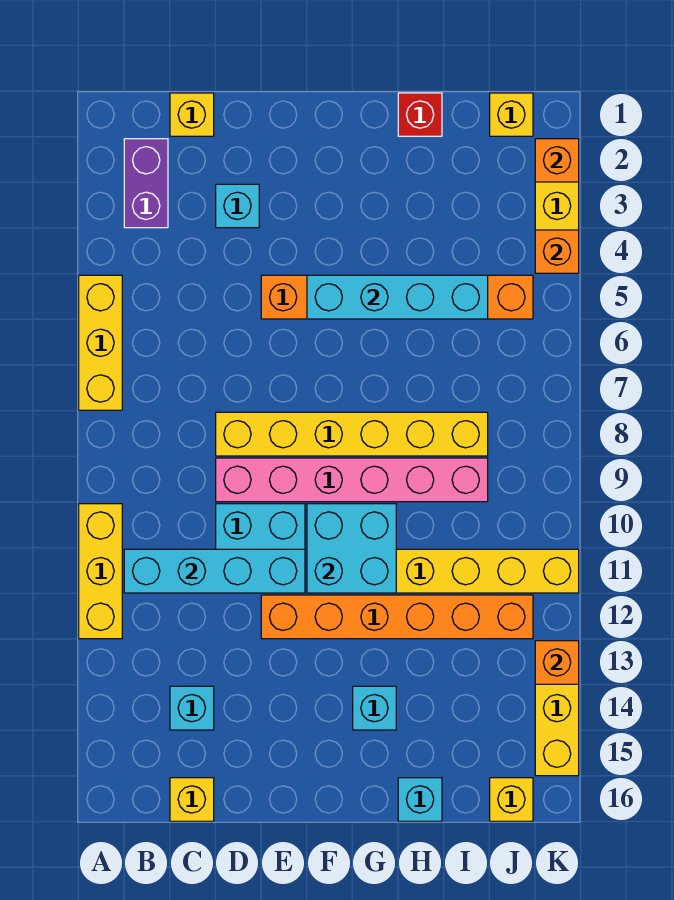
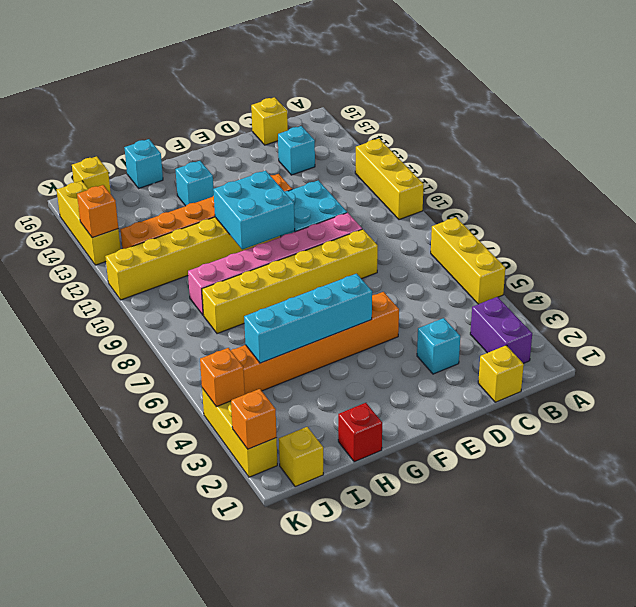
cyan 1x4 brick [124,549,305,593] -> none

